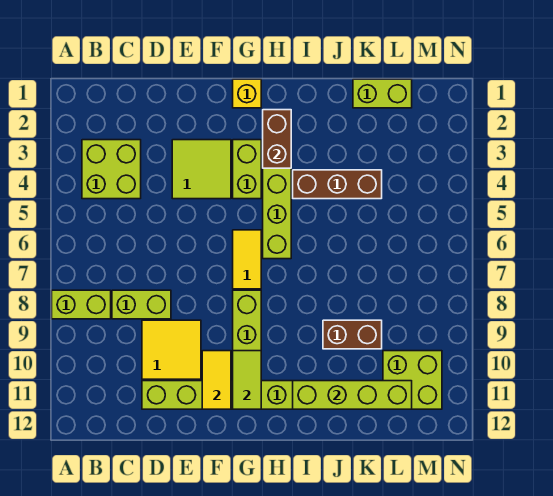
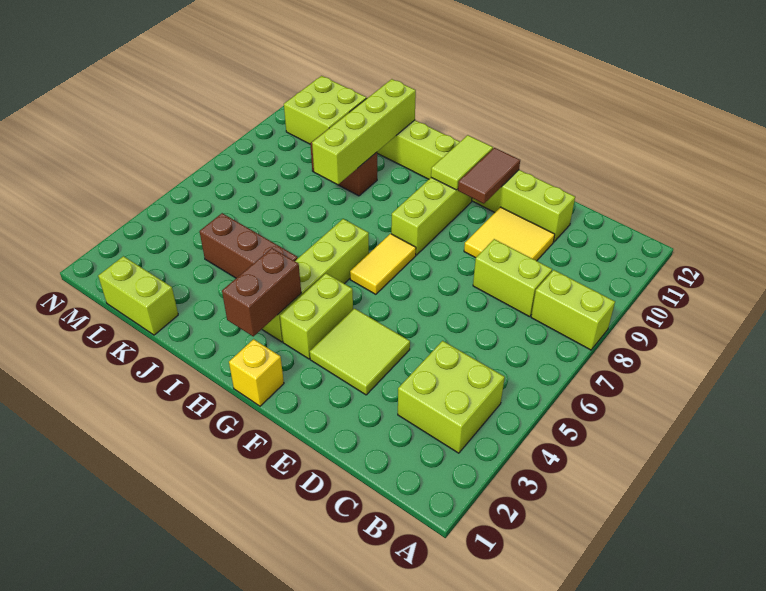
yellow 1x2 tile [202,351,231,409] -> brown 1x2 tile [458,148,520,204]
lime 1x4 brick [293,381,412,409] -> lime 1x4 brick turned to [312,79,416,185]

